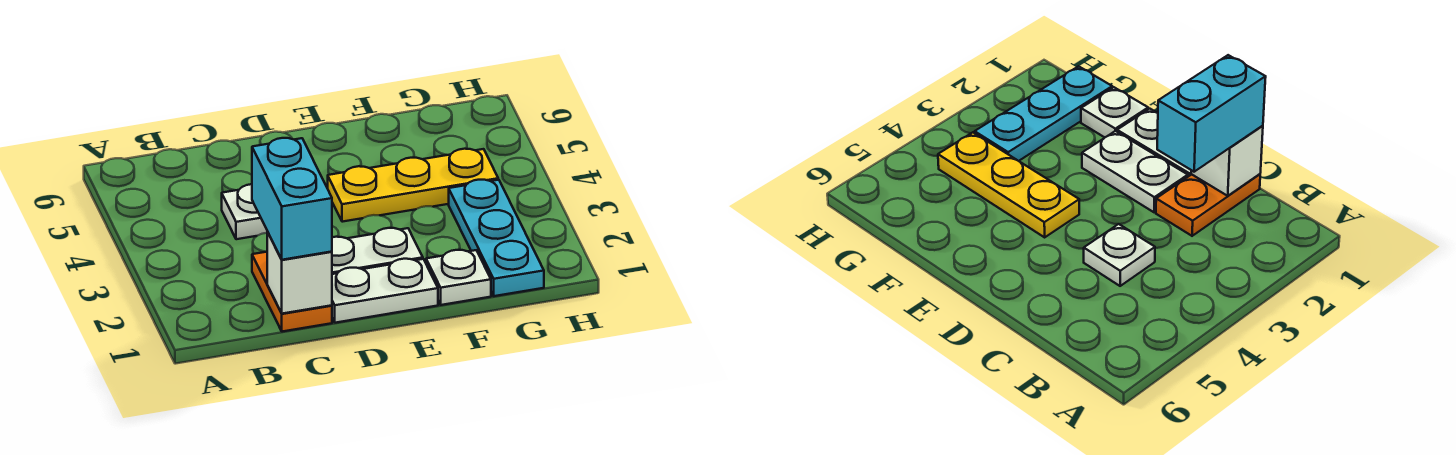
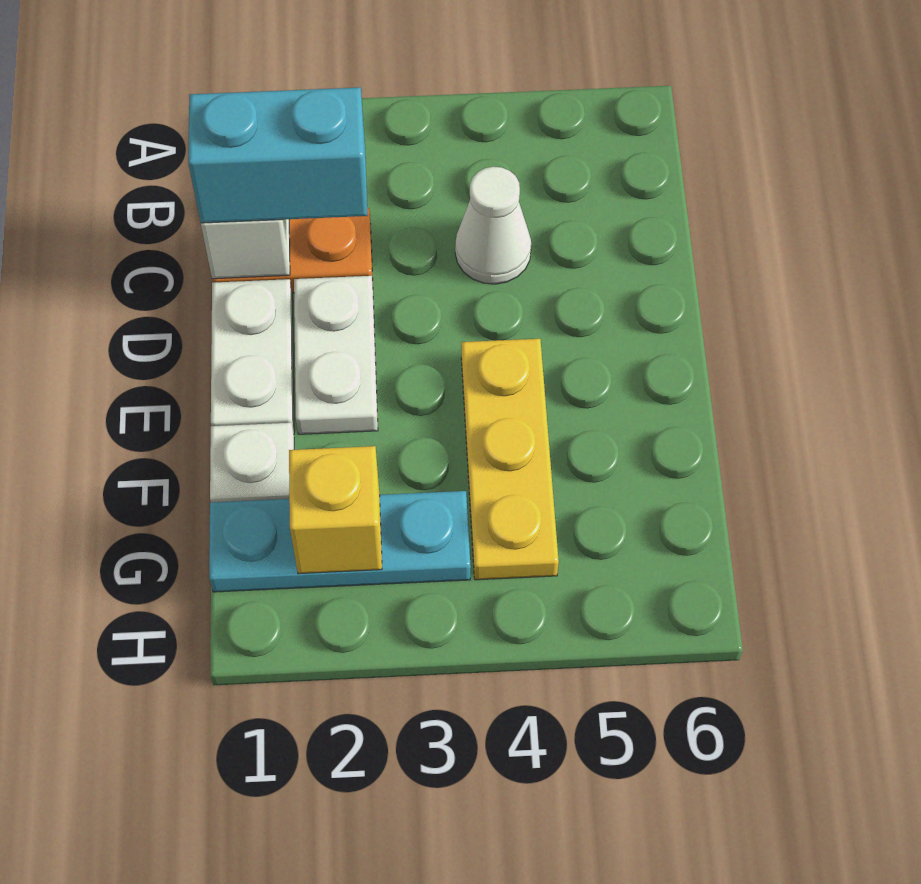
white 1x1 plate [222,184,267,239] -> white 1x1 cone [455,167,531,284]
none -> yellow 1x1 brick [289,446,382,574]

